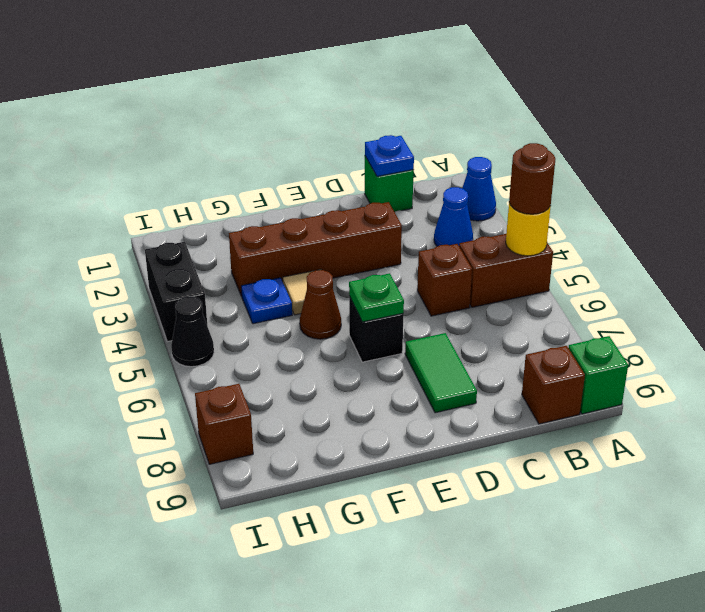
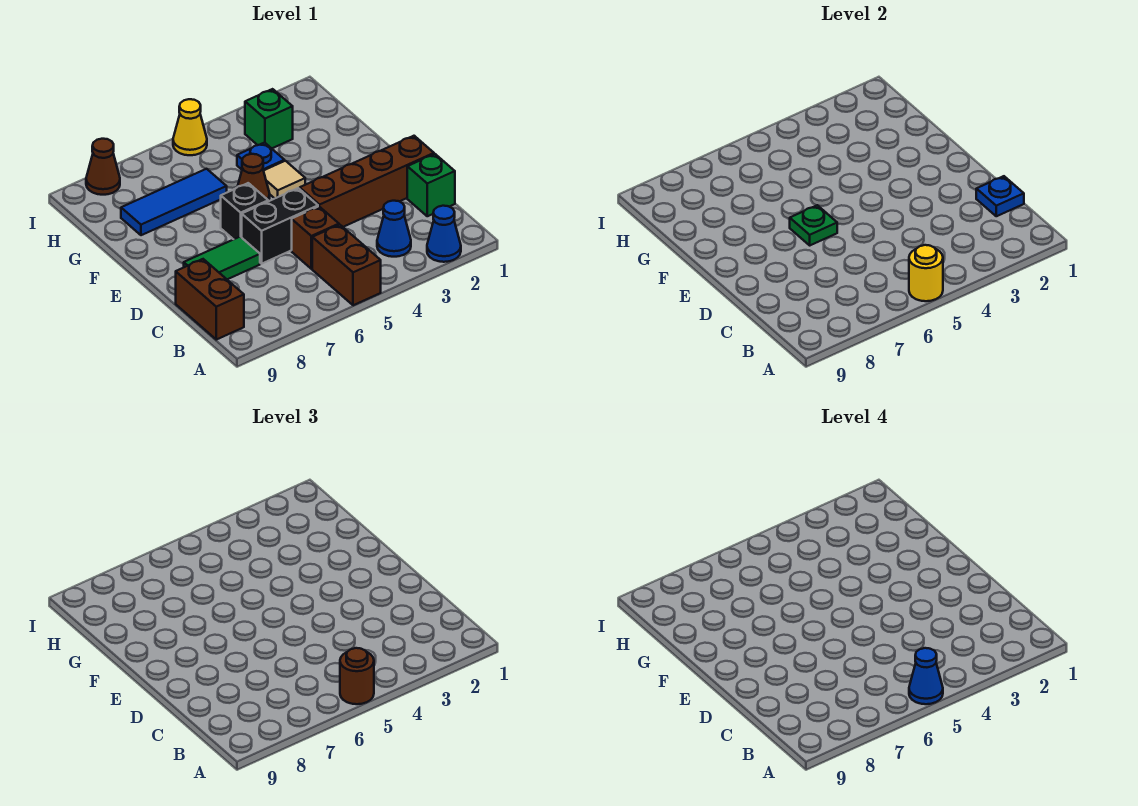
none -> blue 1x1 cone [909,648,943,704]
green 1x1 brick [569,336,628,414] -> green 1x1 brick moved to [245,89,293,148]
brown 1x1 brick [522,346,585,424] -> brown 1x2 brick [176,259,244,340]
brown 1x4 brick [229,202,402,297] -> brown 1x4 brick turned to [300,136,434,227]
none -> blue 1x3 tile [121,169,227,235]
black 1x2 brick [145,242,207,342] -> black 1x2 brick moved to [242,188,318,264]
black 1x1 cone [171,297,214,367] -> yellow 1x1 cone [173,99,207,155]
brown 1x1 brick [195,384,253,464] -> brown 1x1 cone [86,139,120,195]

